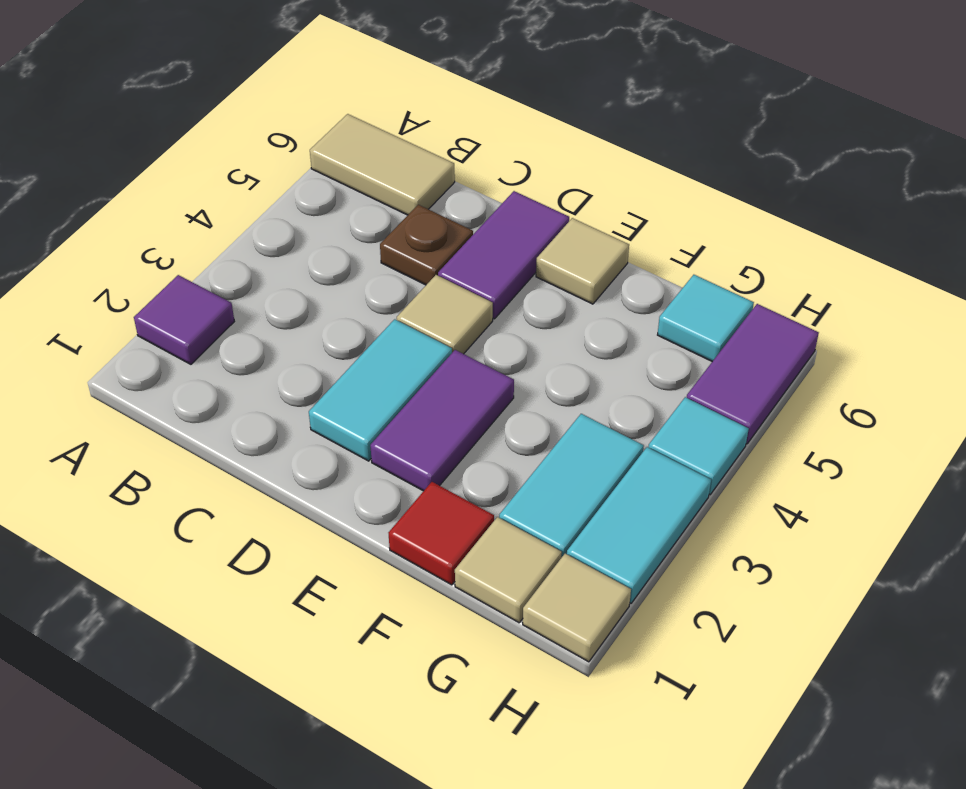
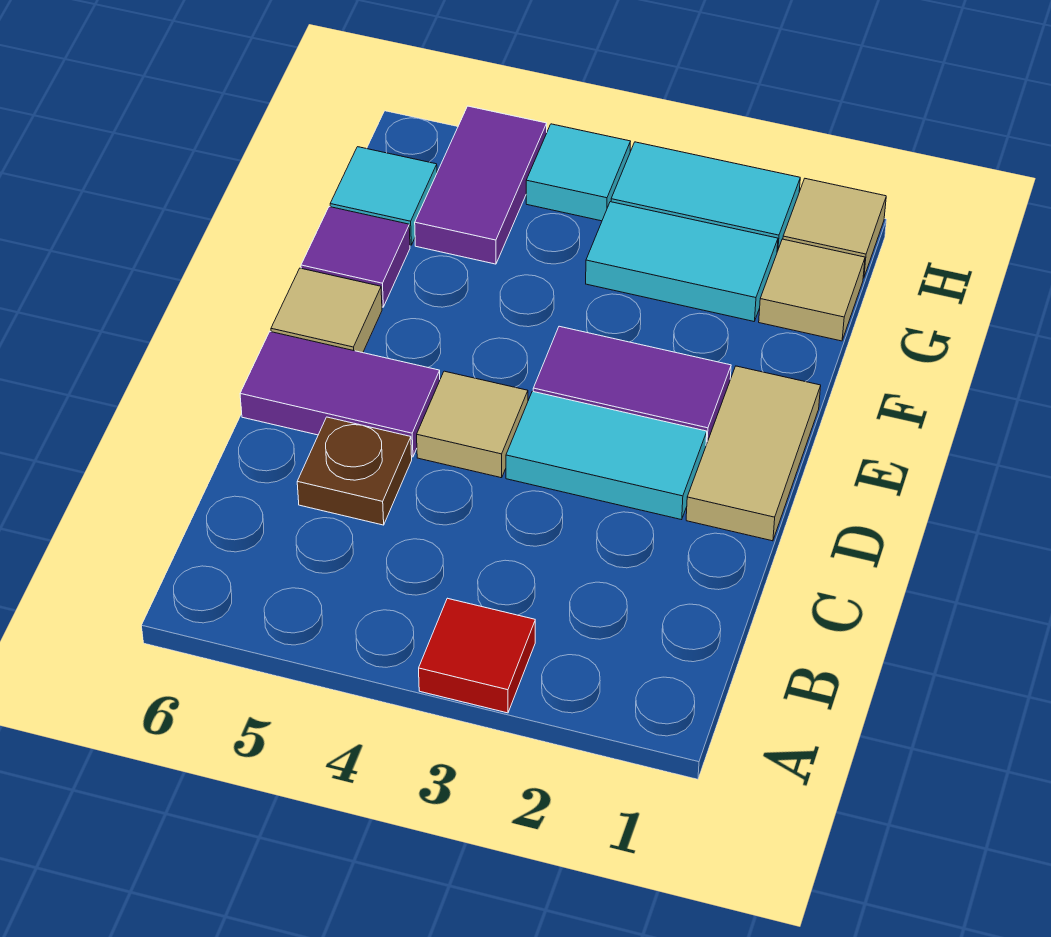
purple 1x1 tile [134,275,234,364] -> purple 1x1 tile moved to [301,207,410,307]
tan 1x2 tile [310,114,455,215] -> tan 1x2 tile moved to [686,366,821,541]
red 1x1 tile [389,482,494,585] -> red 1x1 tile moved to [419,598,535,713]
purple 1x2 tile [687,304,819,444] -> purple 1x2 tile turned to [415,106,547,264]

